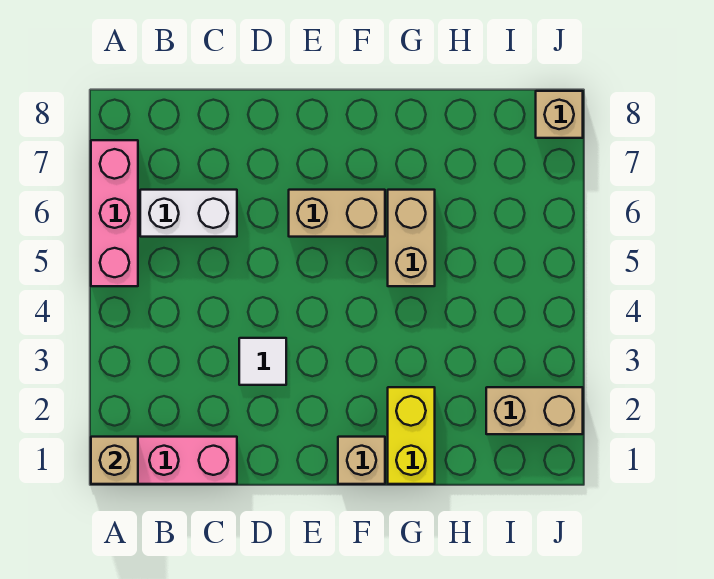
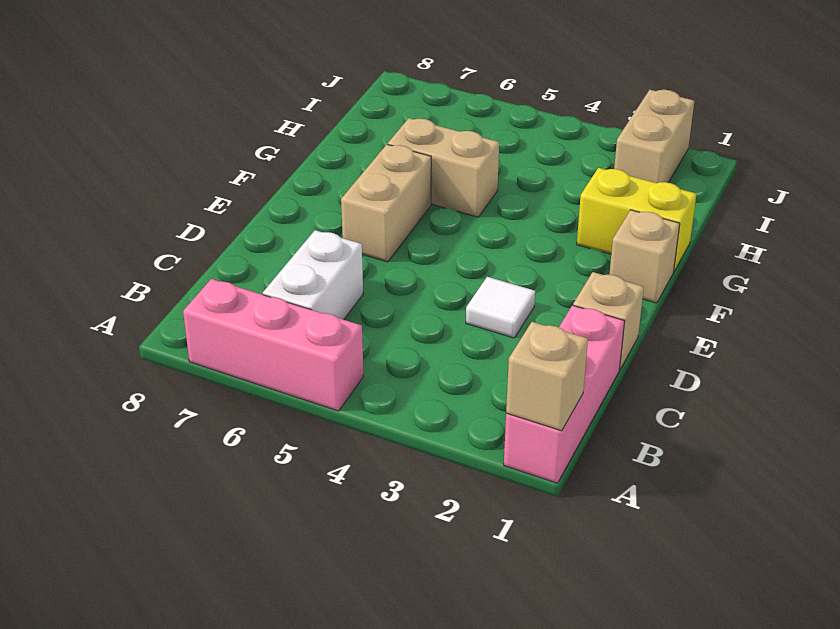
tan 1x1 brick [536,91,583,138] -> tan 1x1 brick moved to [573,272,644,370]

